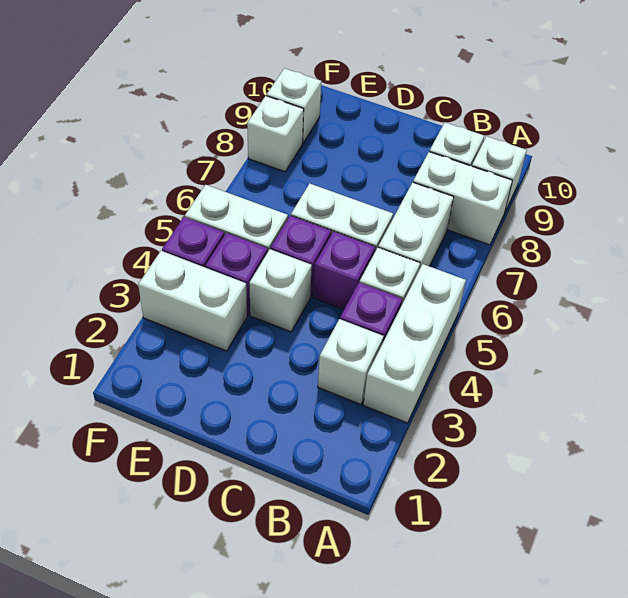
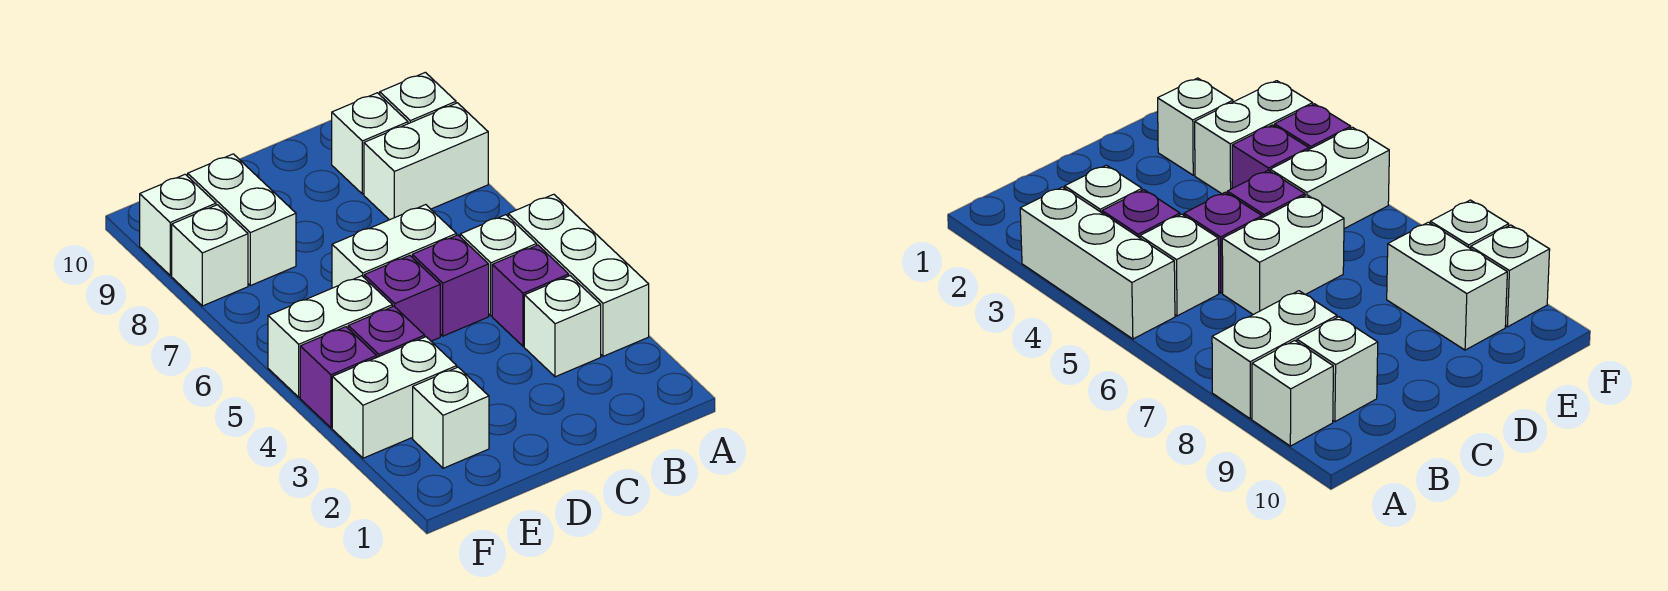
white 1x2 brick [378,182,453,269] -> white 1x2 brick moved to [188,154,296,286]
white 1x1 brick [249,249,312,332] -> white 1x1 brick moved to [413,367,489,468]

